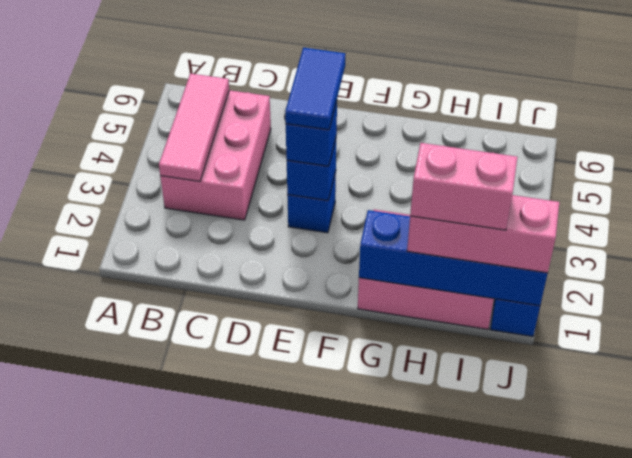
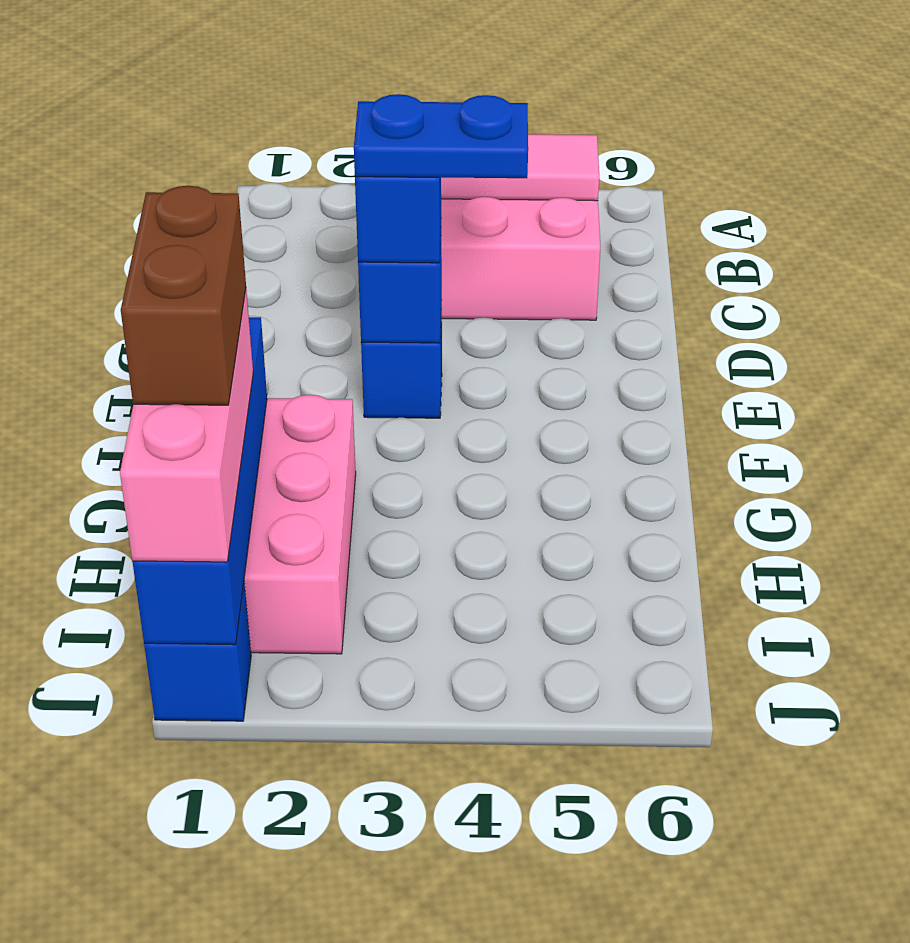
blue 1x2 tile [285,47,345,130] -> blue 1x2 plate [354,94,528,178]
pink 1x2 brick [410,143,517,230] -> brown 1x2 brick [121,186,246,405]

